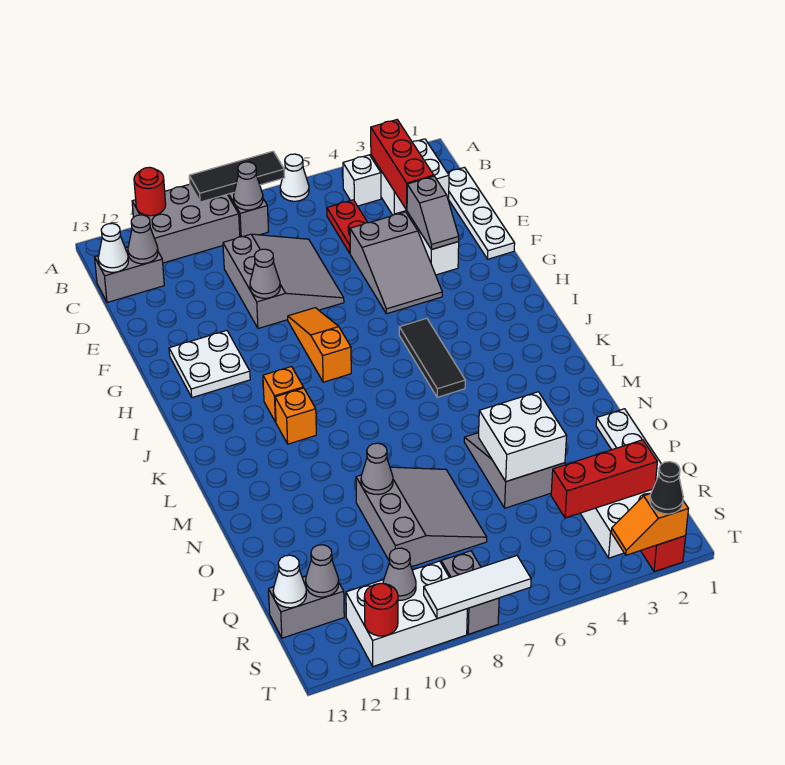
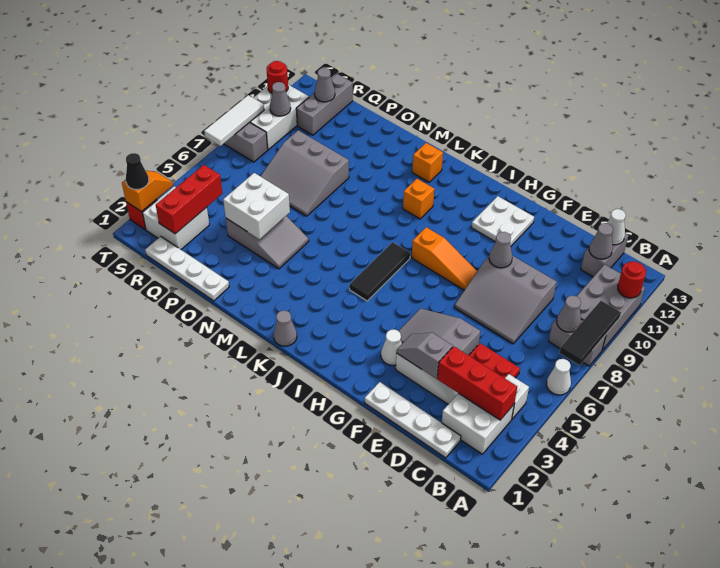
black 1x3 tile [399,318,465,397] -> black 1x3 tile turned to [349,242,410,301]
orange 1x1 brick [263,367,303,422] -> orange 1x1 brick moved to [412,143,443,182]
grey 1x1 cone [361,443,393,495] -> grey 1x1 cone moved to [273,310,297,346]
grey 1x2 brick [269,576,344,638] -> grey 1x3 brick [296,74,353,135]
white 1x1 cone [273,555,307,608] -> white 1x1 cone moved to [381,329,402,365]

